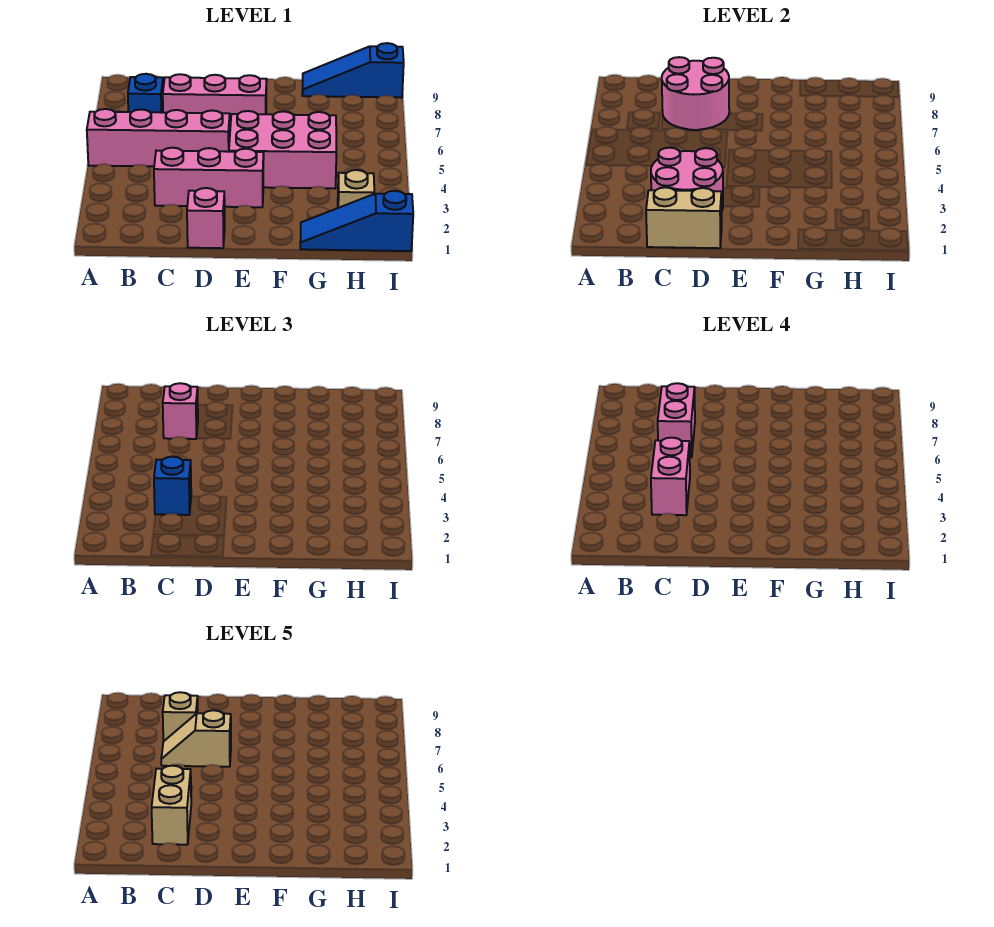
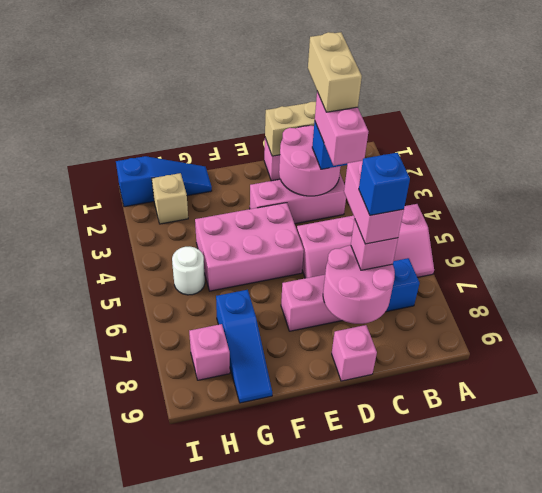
tan 1x2 slope [161,710,231,767] -> none
tan 1x1 brick [163,692,198,742] -> blue 1x1 brick [359,153,410,215]
none -> pink 1x1 brick [332,325,377,381]
blue 1x3 slope [302,43,404,98] -> blue 1x3 slope turned to [216,290,272,403]
none -> white 1x1 round brick [172,247,205,295]
none -> pink 1x1 brick [189,324,230,380]

